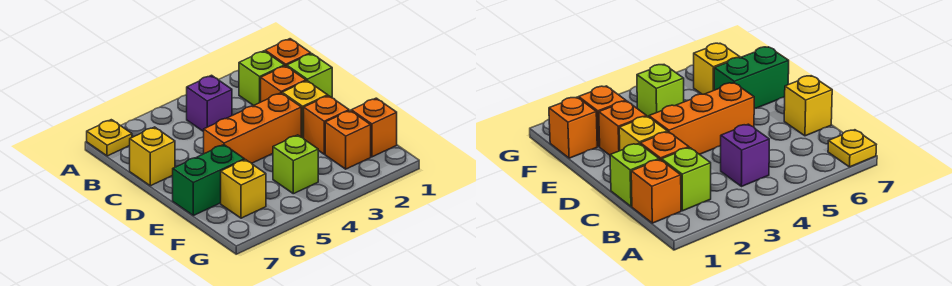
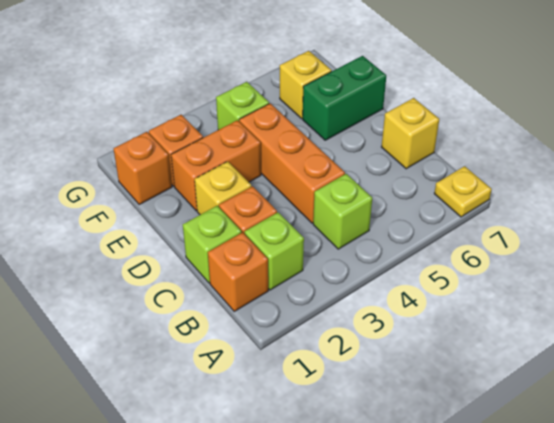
purple 1x1 brick [187,75,232,132] -> lime 1x1 brick [313,174,372,249]
orange 1x3 brick [204,93,301,163] -> orange 1x3 brick turned to [239,103,345,223]
orange 1x1 brick [304,96,349,154] -> orange 1x2 brick [171,120,261,211]

